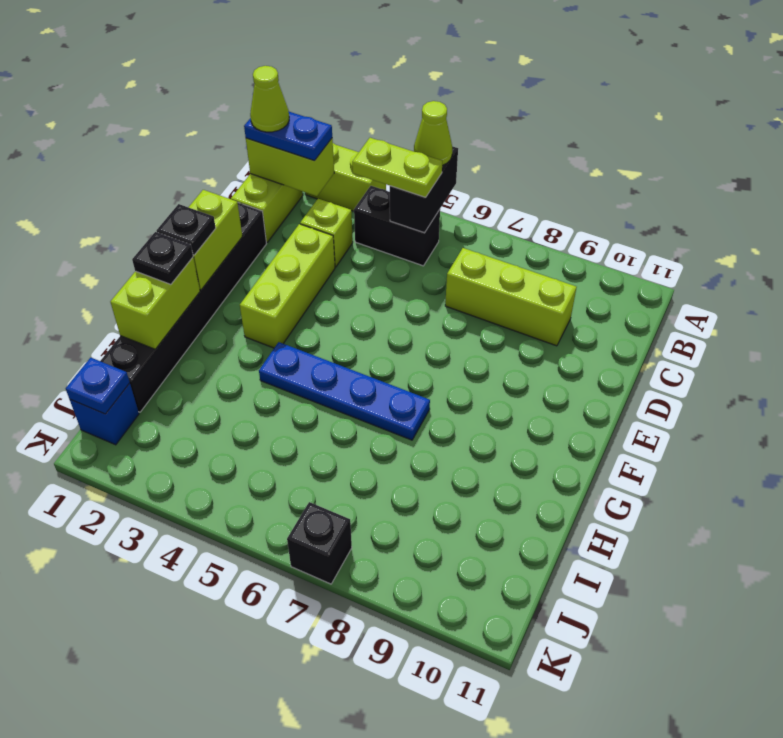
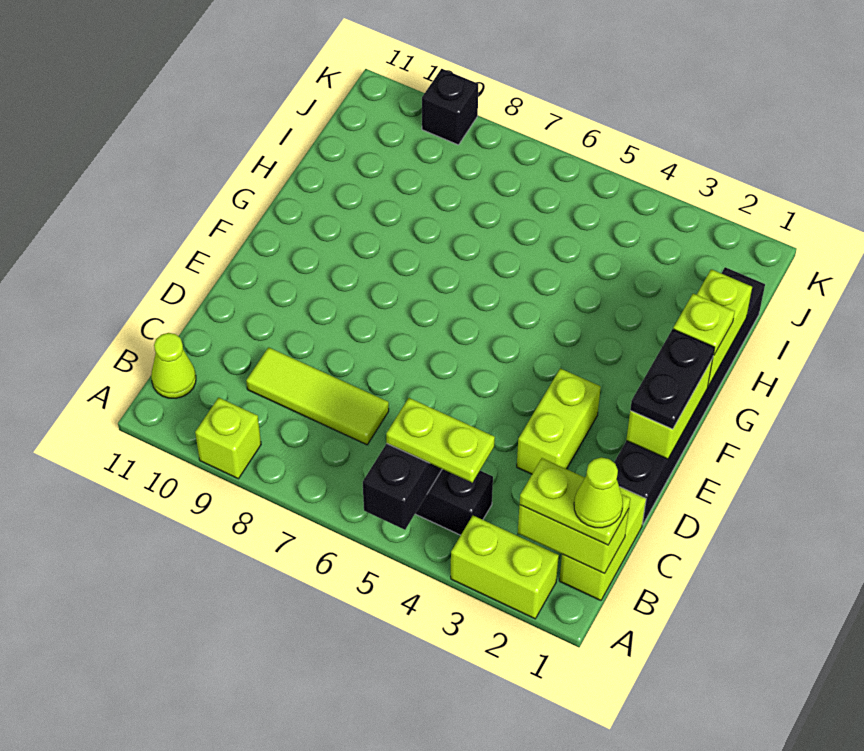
lime 1x1 cone [414,101,452,166] -> lime 1x1 cone moved to [151,333,196,398]
blue 1x2 plate [244,112,332,161] -> lime 1x2 plate [520,458,630,545]
lime 1x1 brick [300,199,353,267] -> lime 1x1 brick moved to [195,398,261,479]
lime 1x3 brick [445,248,577,346] -> lime 1x3 tile [246,347,389,445]
lime 1x3 brick [240,224,335,348] -> lime 1x2 brick [517,368,601,474]
black 1x1 plate [157,204,216,255] -> black 1x2 plate [630,329,715,429]
black 1x1 plate [132,232,193,284] -> lime 1x1 plate [673,294,735,356]
blue 1x4 plate [259,342,430,440] -> none
blue 1x1 brick [70,383,139,445] -> none
blue 1x1 plate [66,358,130,414] -> none
black 1x1 brick [287,502,352,584] -> black 1x1 brick moved to [422,69,478,145]

